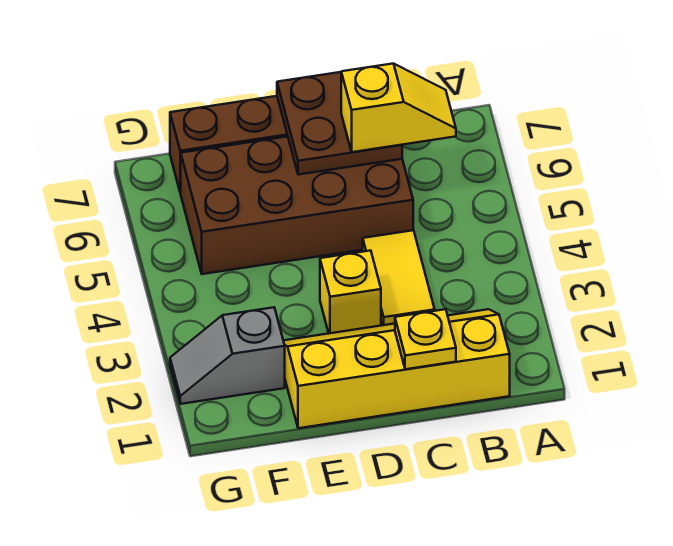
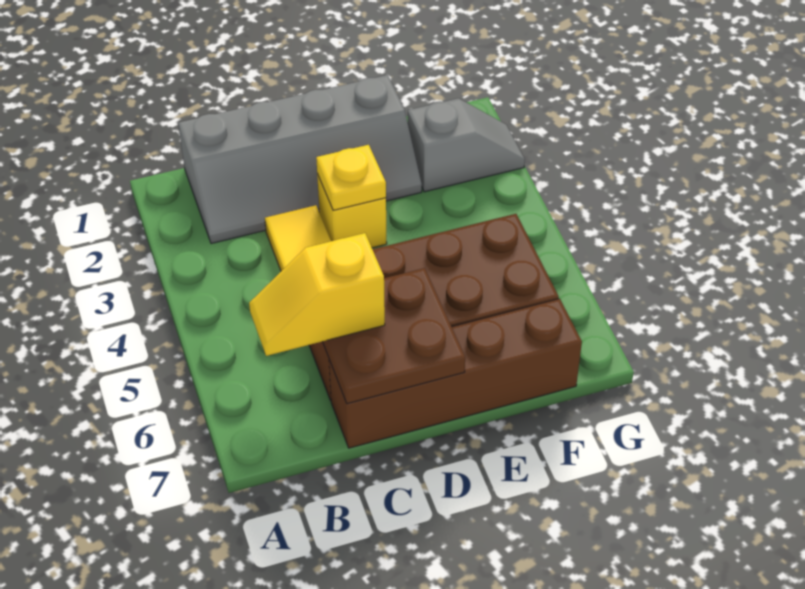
yellow 2x4 slope [283,309,510,428] -> grey 2x4 slope [178,75,422,244]
yellow 1x1 plate [395,309,456,369] -> yellow 1x1 plate moved to [316,145,386,210]

